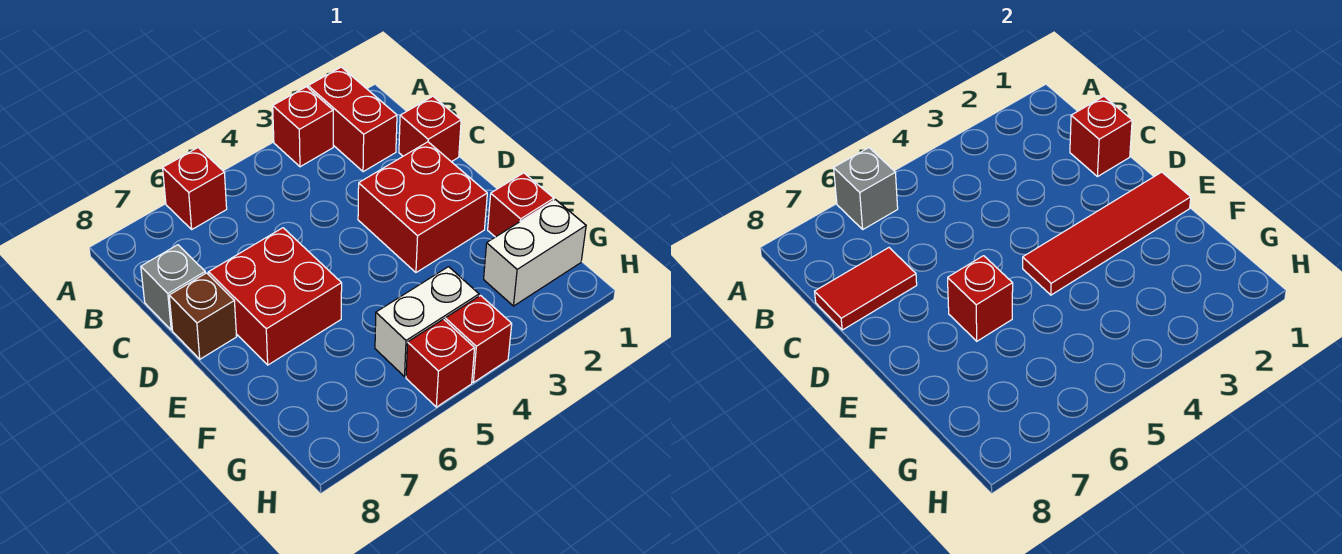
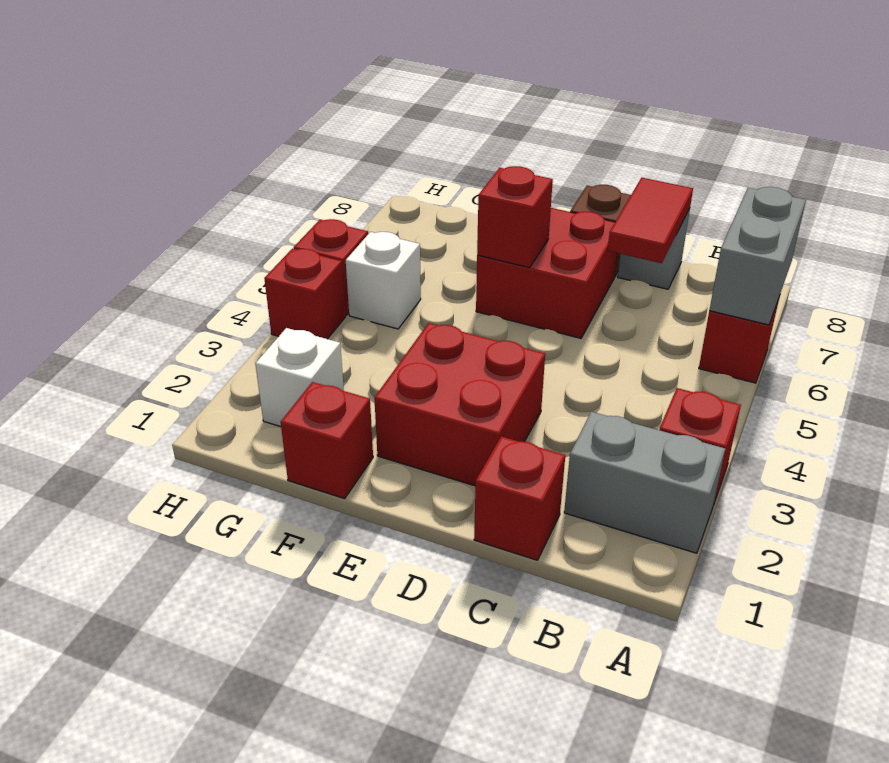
red 1x2 brick [308,67,397,172] -> grey 1x2 brick [564,412,725,553]
grey 1x1 brick [834,148,898,229] -> grey 1x2 brick [709,187,806,325]
red 1x1 brick [1070,96,1132,177] -> none
red 1x4 tile [1023,172,1191,295] -> none
white 1x2 brick [484,200,586,306] -> white 1x1 brick [255,328,344,427]
white 1x2 brick [375,267,479,377] -> white 1x1 brick [346,232,421,329]

